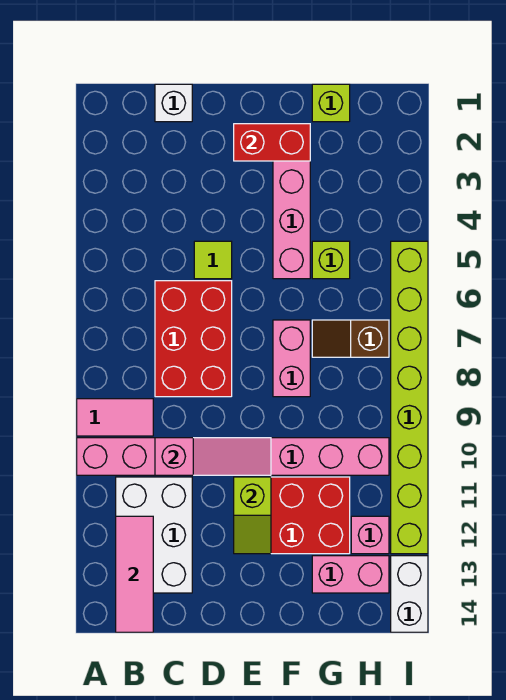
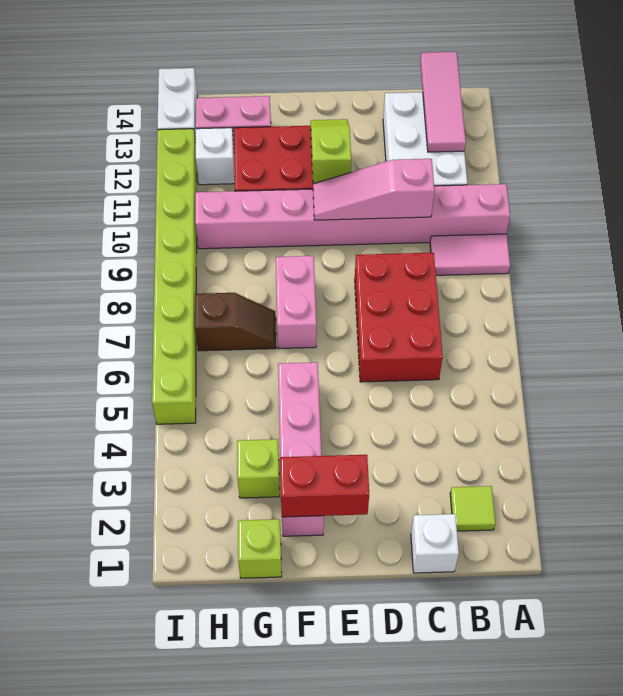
lime 1x1 tile [194,241,232,279] -> lime 1x1 tile moved to [450,486,495,531]
lime 1x1 brick [312,241,350,279] -> lime 1x1 brick moved to [237,439,280,498]
pink 1x1 brick [351,516,389,554] -> white 1x1 brick [195,128,235,185]

